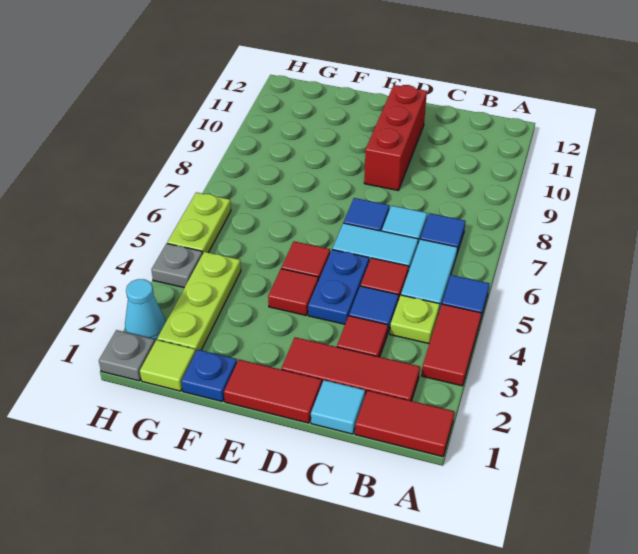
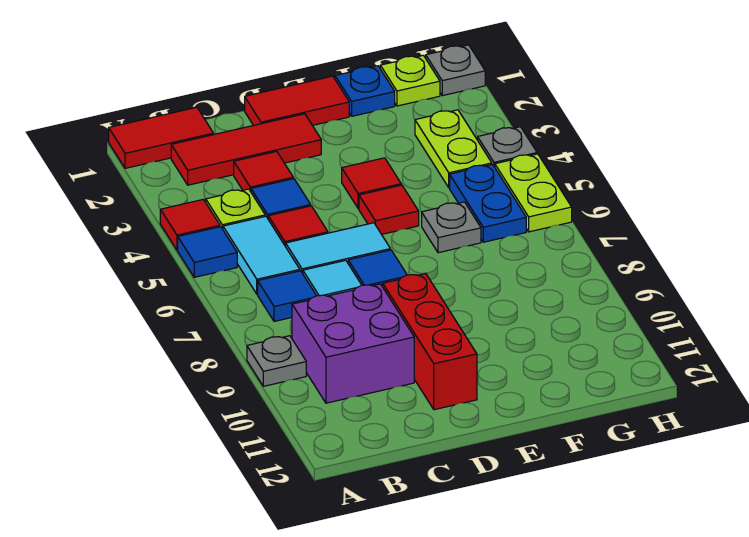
red 1x2 tile [422,304,481,386] -> red 1x1 tile [160,199,220,250]
none -> grey 1x1 plate [247,336,306,386]
none -> purple 2x2 brick [292,284,414,403]
cyan 1x1 tile [311,380,365,434] -> none
blue 1x2 plate [308,250,369,324] -> blue 1x2 plate moved to [450,164,526,242]
none -> grey 1x1 plate [422,202,481,253]
lime 1x1 tile [140,340,196,391] -> lime 1x1 plate [380,55,440,106]
lime 1x3 plate [157,252,241,352] -> lime 1x2 plate [415,110,492,188]
cyan 1x1 cone [125,279,166,341] -> none

